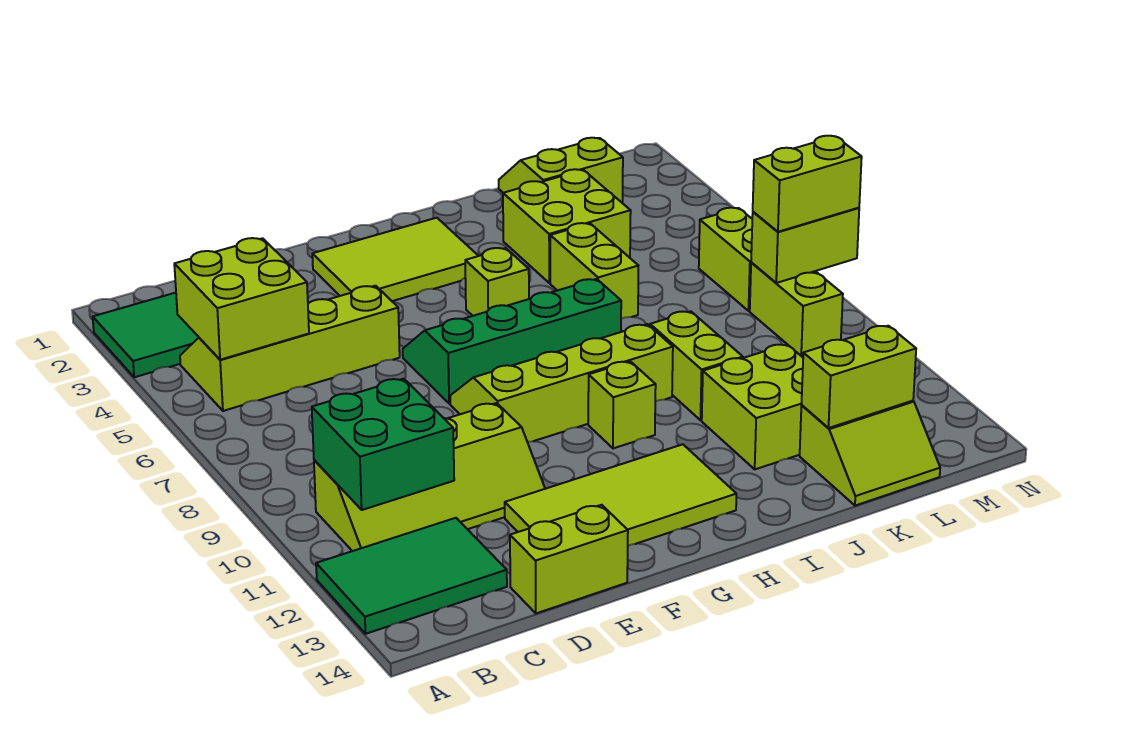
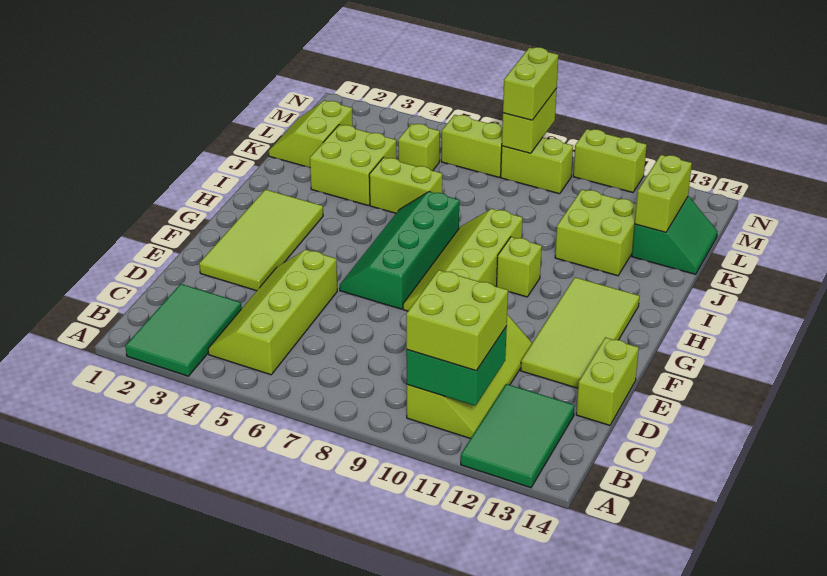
lime 2x2 brick [174,238,309,360] -> lime 2x2 brick moved to [406,270,508,371]
lime 2x3 tile [312,218,478,301] -> lime 2x4 tile [199,190,323,291]
lime 1x1 brick [465,248,529,316] -> lime 1x1 brick moved to [398,124,440,171]
lime 1x2 brick [650,311,743,420] -> lime 1x2 brick moved to [573,129,647,193]
lime 2x2 slope [800,401,940,506] -> green 2x2 slope [632,196,718,274]

